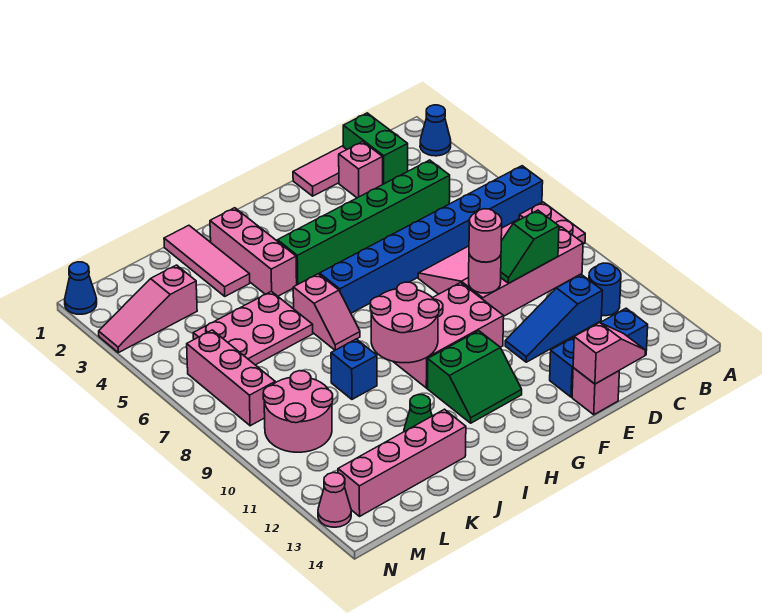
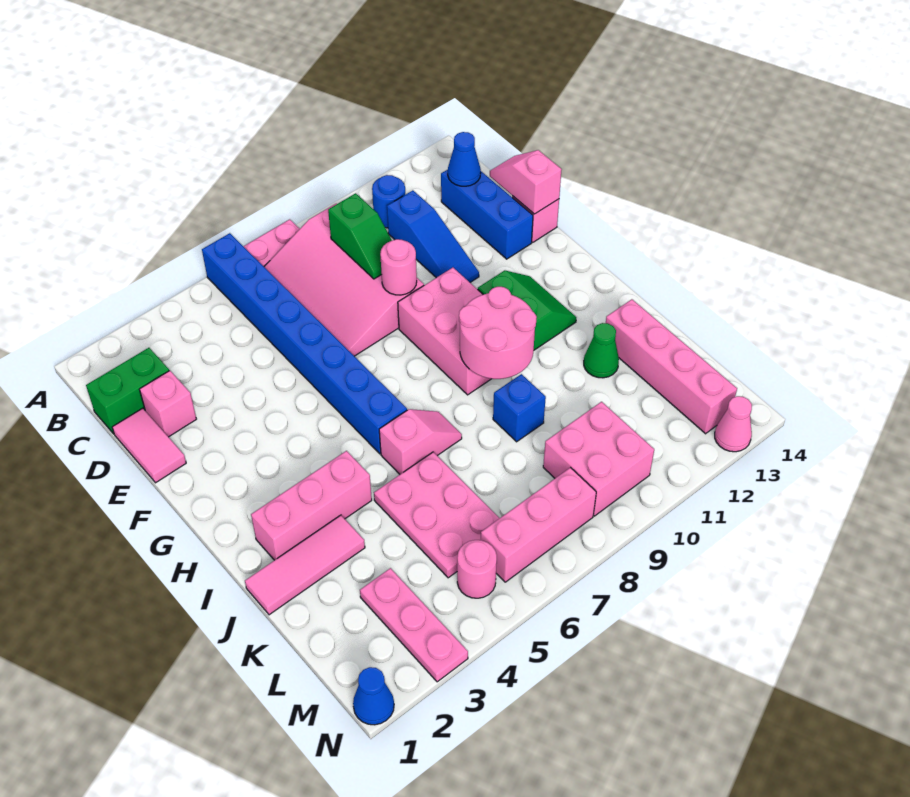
blue 1x1 cone [420,105,451,156] -> blue 1x1 cone moved to [448,132,481,186]
green 1x6 brick [278,160,450,285] -> none
pink 1x1 round brick [469,209,502,262] -> pink 1x1 round brick moved to [457,540,497,598]
pink 1x3 slope [99,265,197,353] -> pink 1x3 plate [360,568,468,682]
pink 2x2 round brick [263,371,333,452] -> pink 2x2 brick [543,402,654,516]

